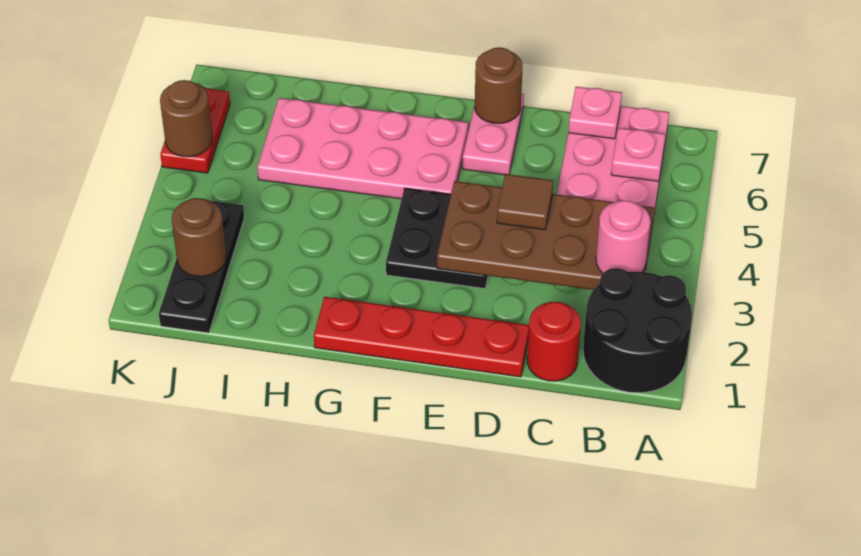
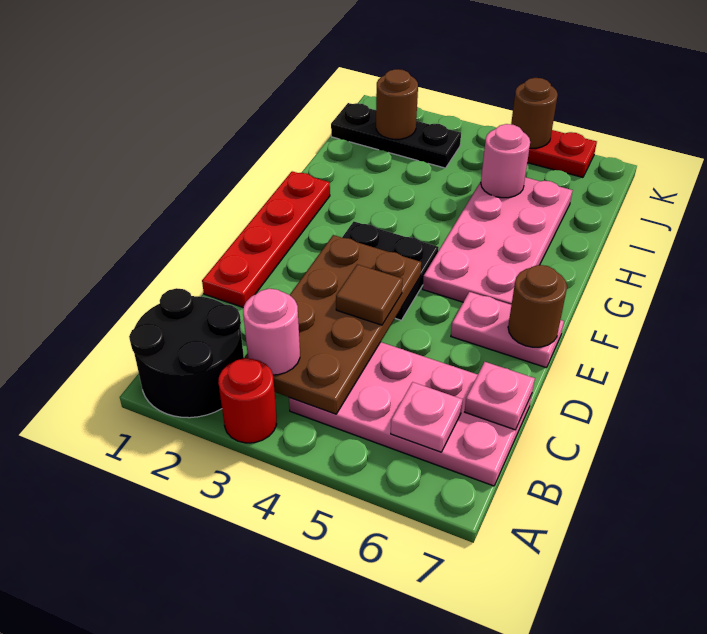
red 1x1 round brick [527,302,581,381] -> red 1x1 round brick moved to [218,358,277,443]
none -> pink 1x1 round brick [481,124,530,198]

